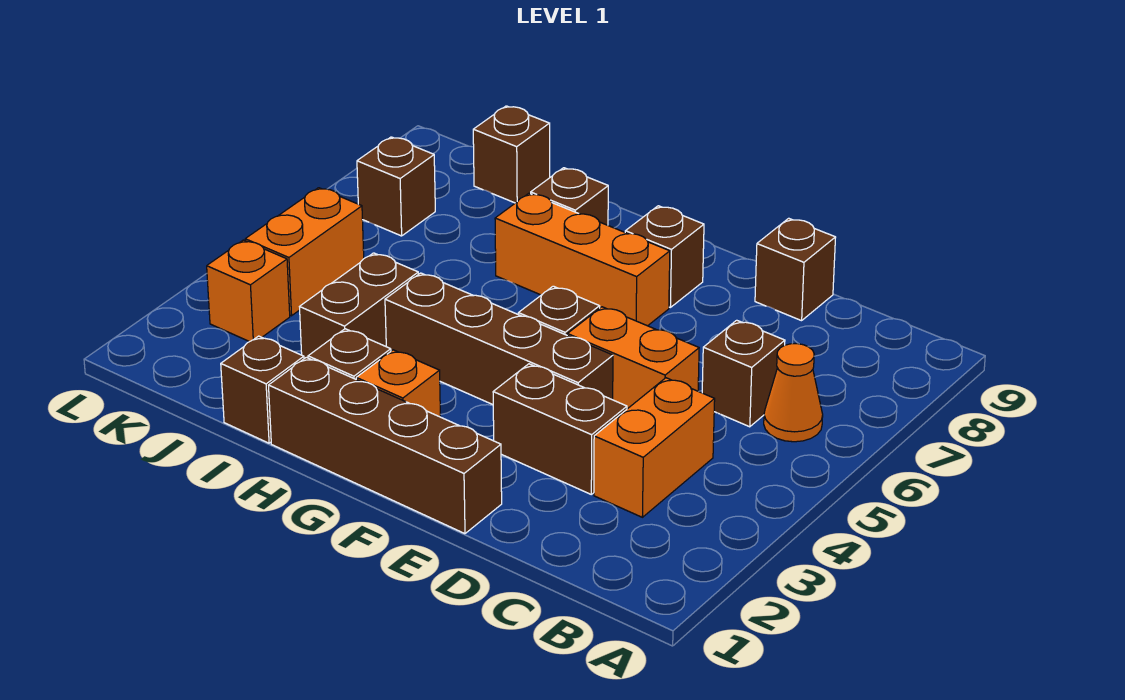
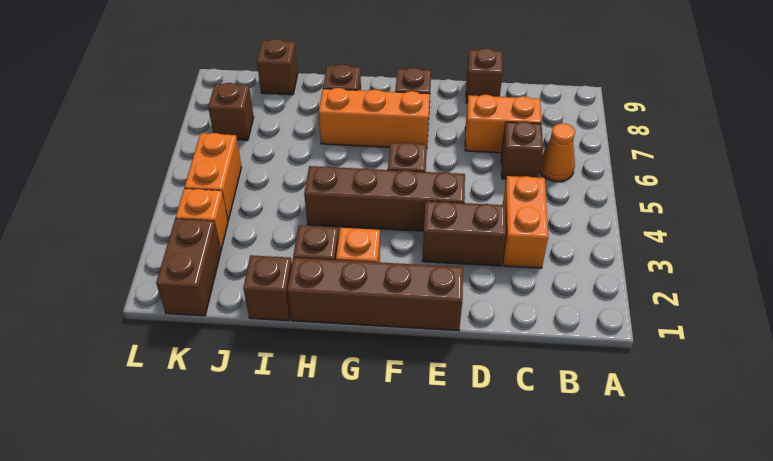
orange 1x2 brick [567,307,699,409] -> orange 1x2 brick moved to [465,95,541,153]
brown 1x2 brick [300,253,418,359] -> brown 1x2 brick moved to [156,219,221,316]

